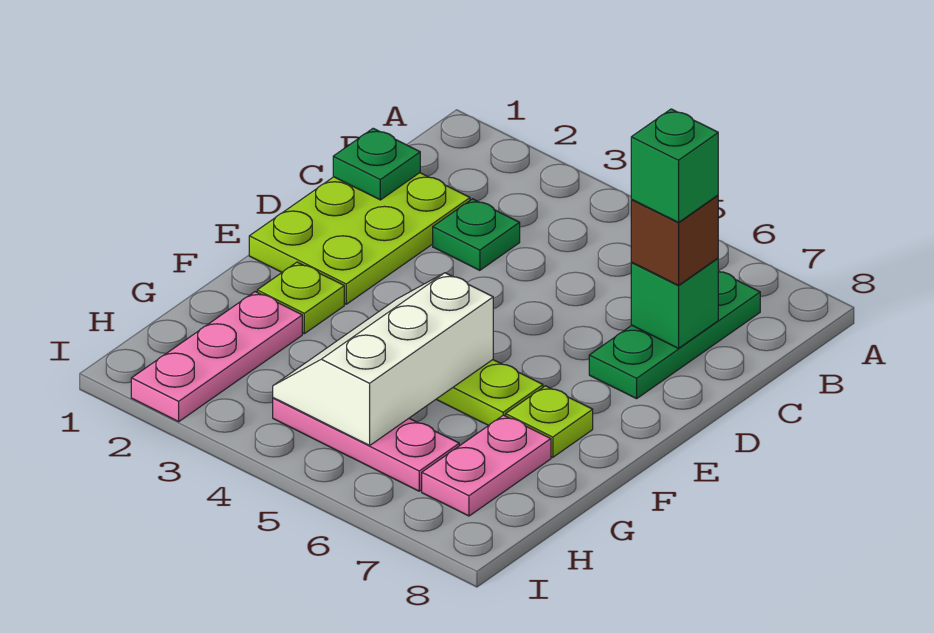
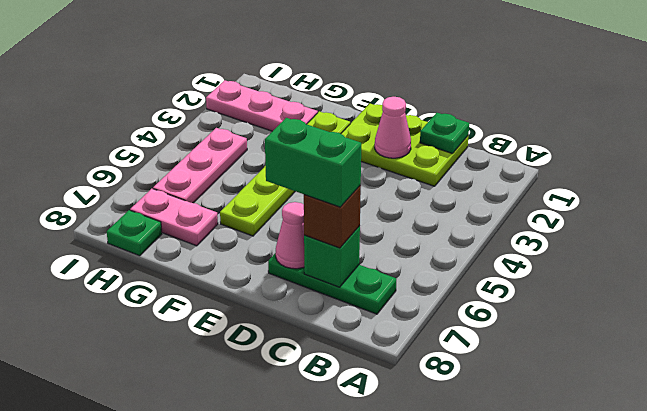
green 1x1 plate [433,199,520,270] -> green 1x1 plate moved to [107,210,162,256]
green 1x1 brick [631,109,718,222] -> green 1x2 brick [265,118,361,207]
none -> pink 1x1 cone [375,97,411,158]
none -> pink 1x1 cone [276,202,304,269]
white 2x3 slope [273,273,493,445] -> none
lime 1x1 plate [506,386,593,457] -> none

